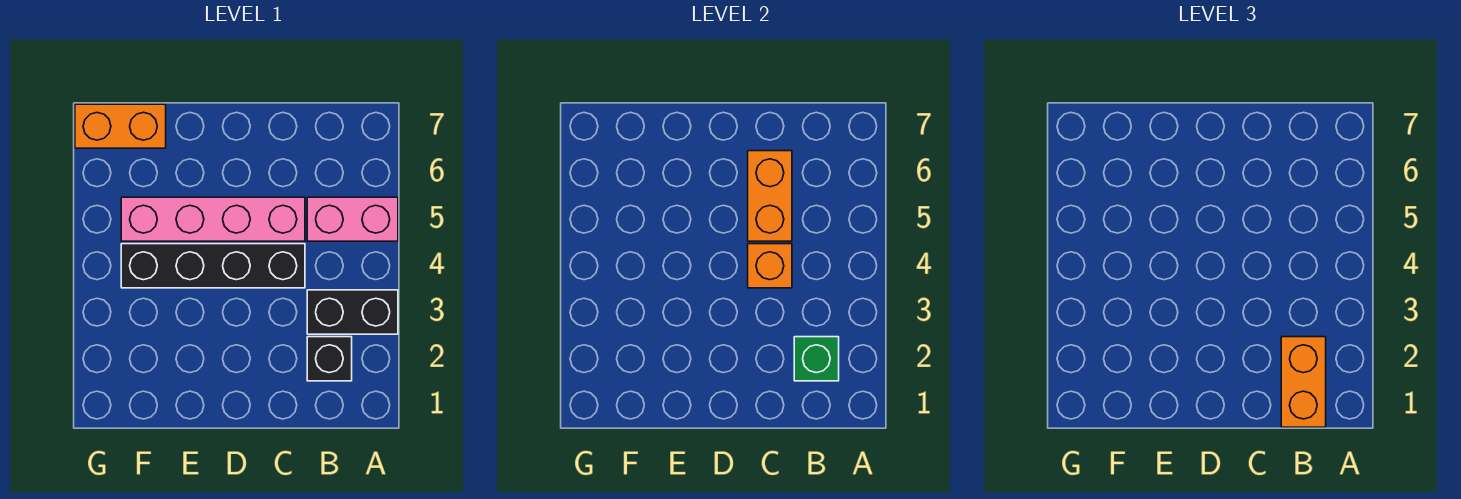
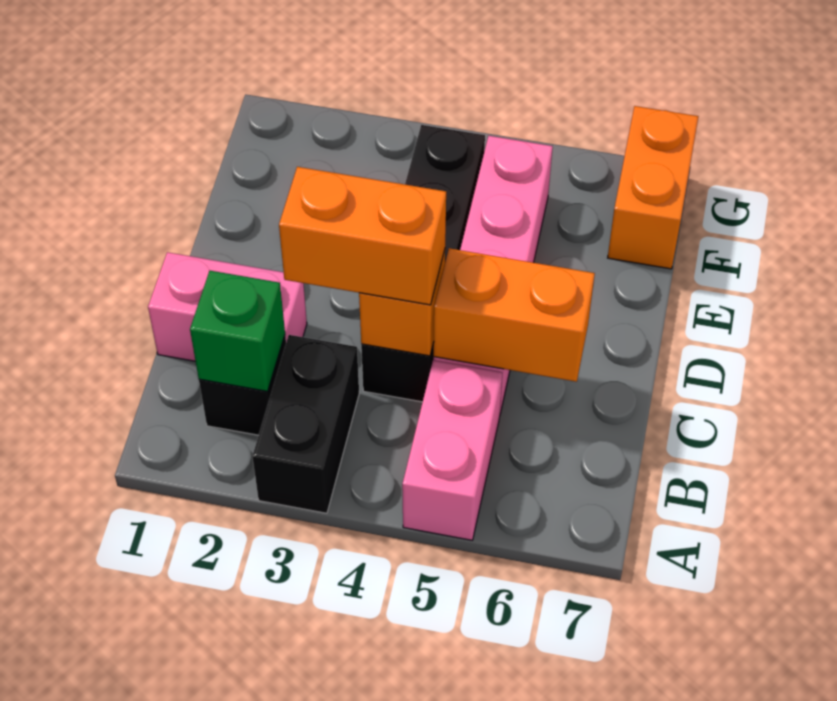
orange 1x2 brick [1281,337,1326,427] -> orange 1x2 brick moved to [279,167,446,305]
none -> pink 1x2 brick [148,252,307,361]

